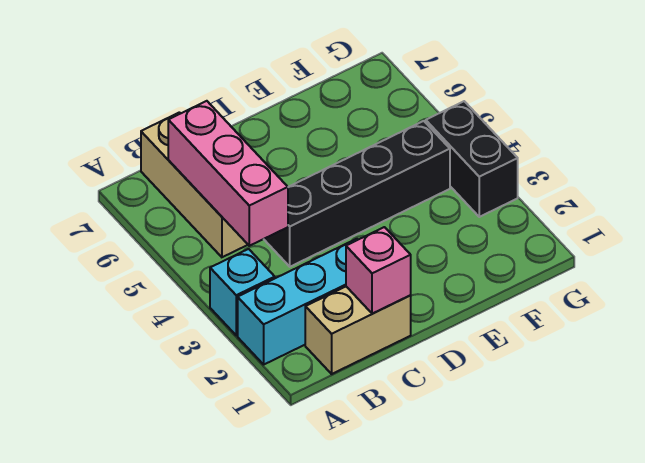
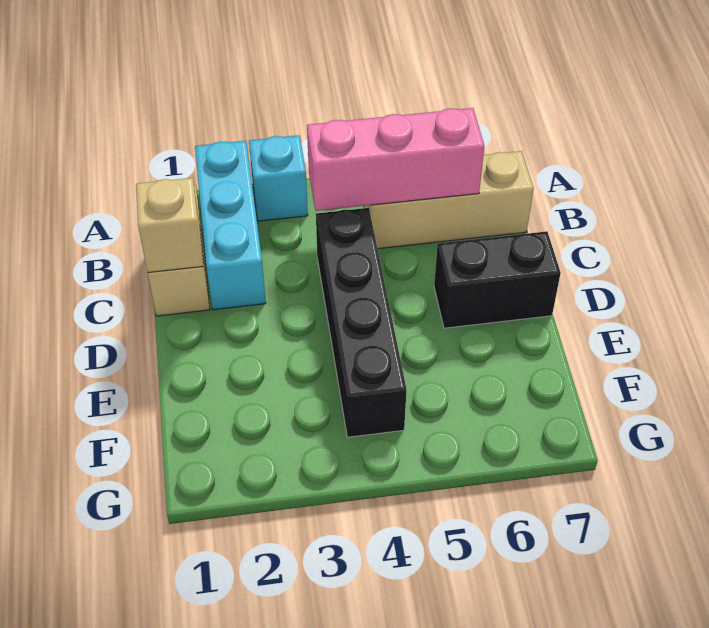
pink 1x1 brick [346,227,411,314] -> tan 1x1 brick [136,178,203,273]
black 1x2 brick [426,101,518,217] -> black 1x2 brick moved to [434,231,561,328]

